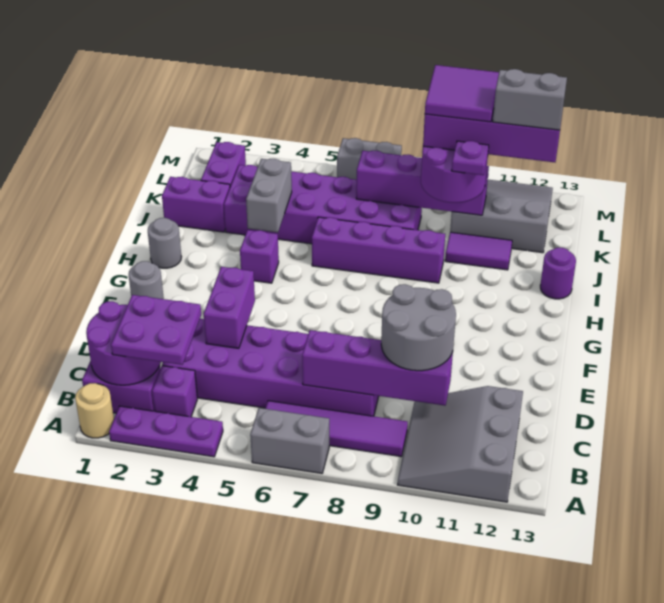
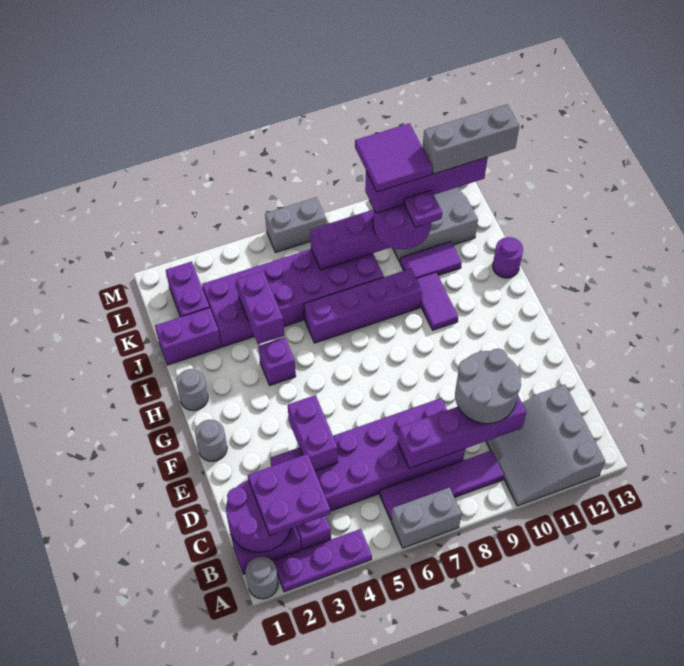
tan 1x1 round brick [75,383,114,438] -> grey 1x1 round brick [246,557,278,599]
none -> purple 1x2 tile [416,272,458,330]
grey 1x2 brick [246,159,292,232] -> purple 1x2 brick [237,271,284,344]
grey 1x2 brick [493,69,567,130] -> grey 1x3 brick [423,104,519,174]

